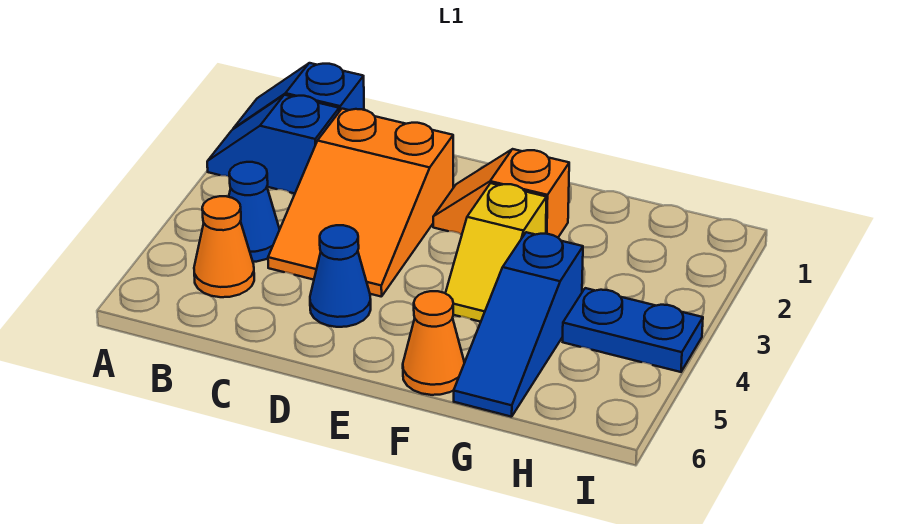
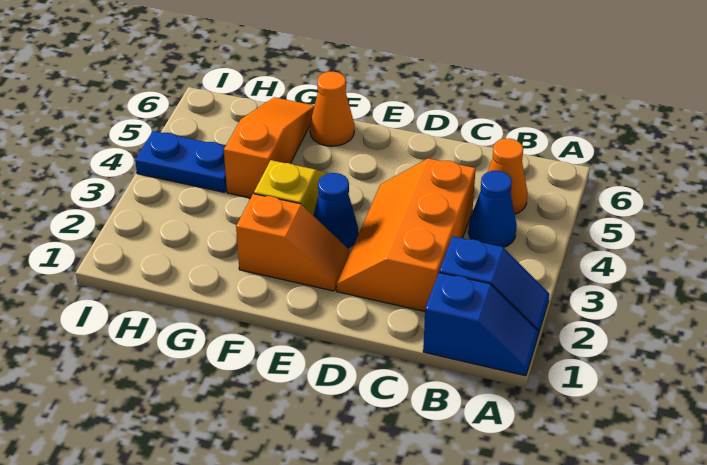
orange 2x3 slope [268,109,453,297] -> orange 2x3 slope turned to [337,158,476,311]
blue 1x1 cone [310,225,371,327] -> blue 1x1 cone moved to [313,173,358,248]
blue 1x3 slope [454,232,583,417] -> orange 1x3 slope [224,97,315,198]

